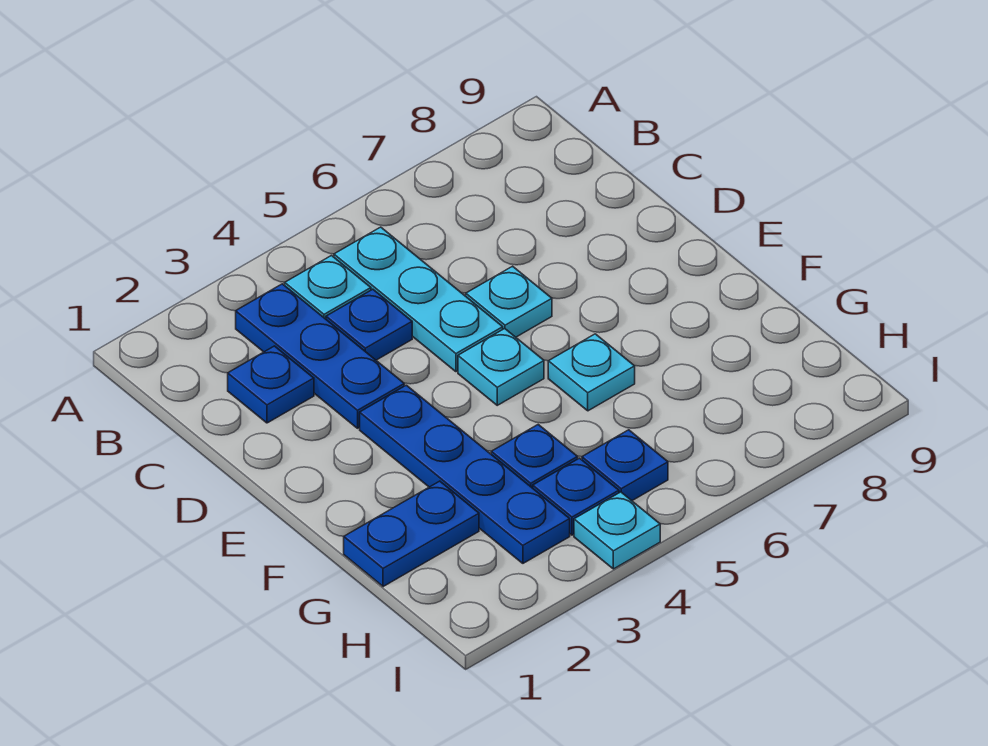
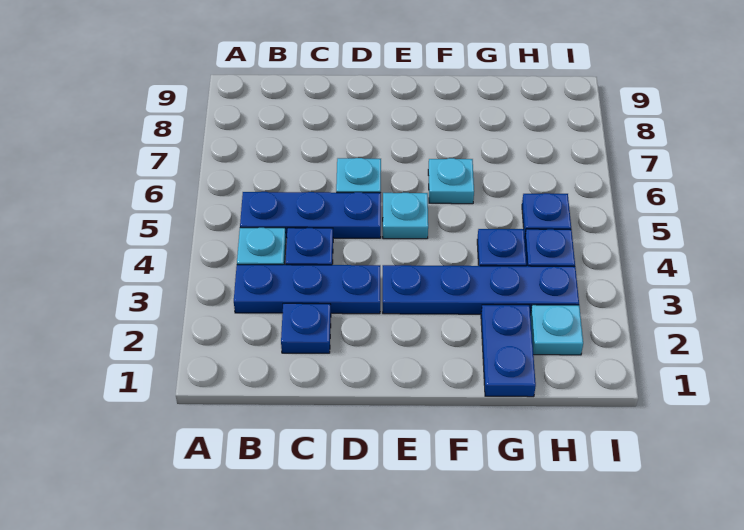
cyan 1x3 plate [334,227,503,372] -> blue 1x3 plate [240,192,381,238]
cyan 1x1 plate [574,492,660,569] -> cyan 1x1 plate moved to [530,305,583,355]

